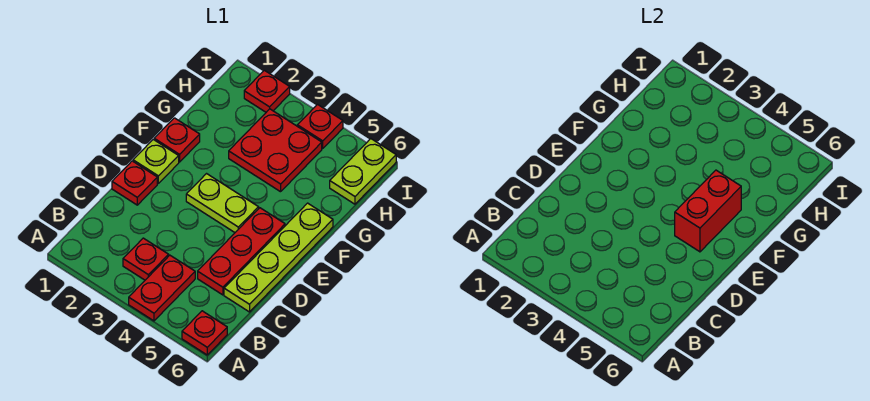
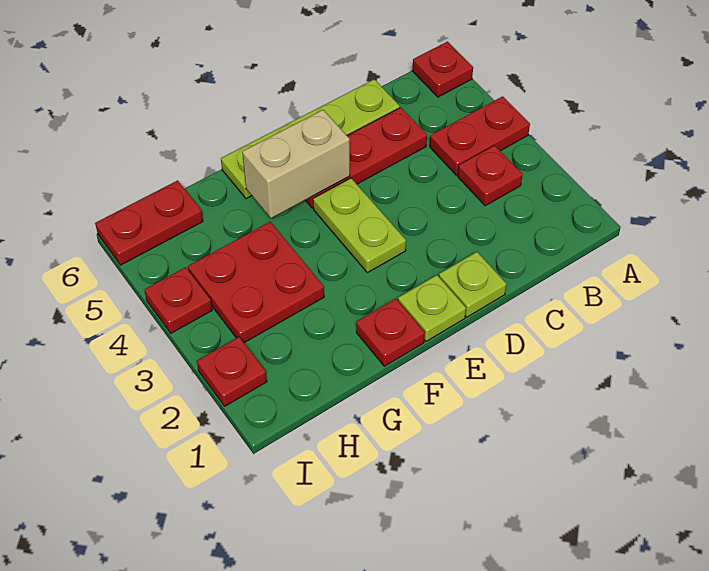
red 1x1 plate [112,161,157,205] -> lime 1x1 plate [439,252,506,317]
red 1x2 brick [675,170,741,252] -> tan 1x2 brick [242,110,350,218]
lime 1x2 plate [330,139,396,204] -> red 1x2 plate [95,180,203,265]

